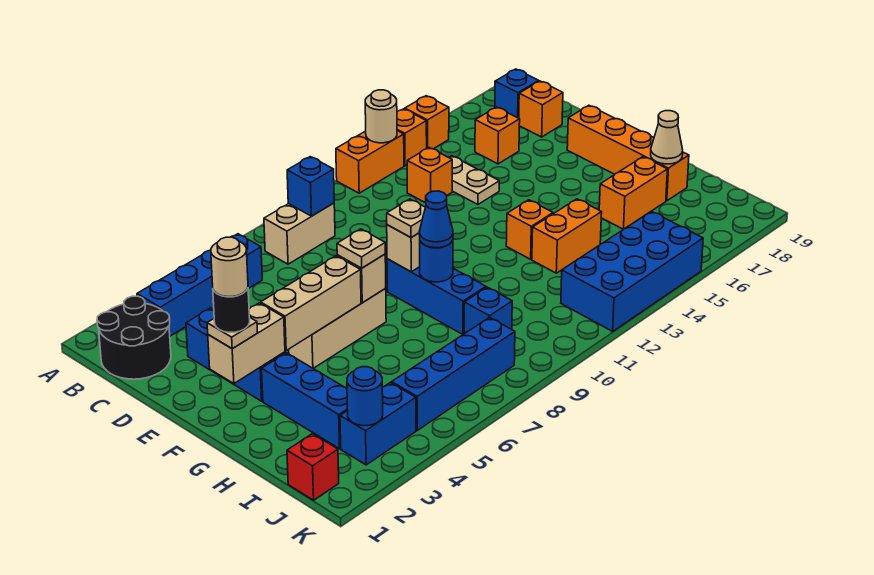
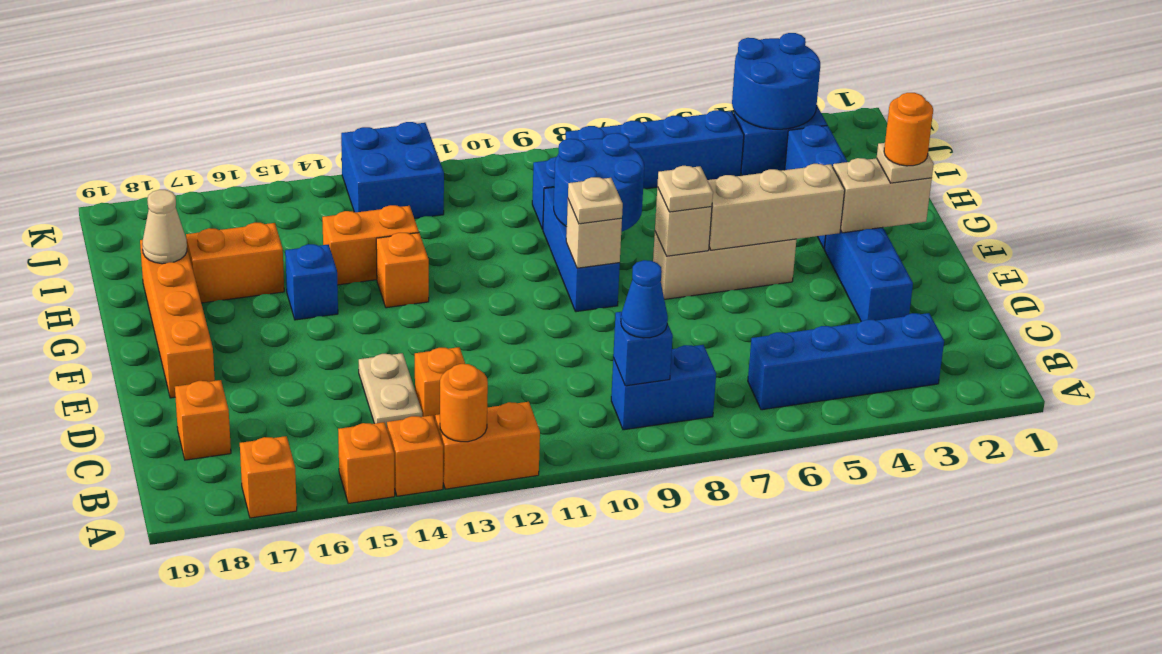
tan 1x1 round brick [365,90,397,143] -> orange 1x1 round brick [440,364,488,442]
black 2x2 round brick [97,296,171,379] -> none
tan 1x2 brick [264,203,335,264] -> blue 1x2 brick [611,345,716,430]
blue 1x1 brick [495,69,539,118] -> blue 1x1 brick moved to [285,244,338,320]
orange 1x1 brick [475,107,520,164] -> orange 1x1 brick moved to [240,436,297,518]
black 1x1 round brick [213,288,250,332] -> orange 1x1 round brick [884,93,933,166]
tan 1x1 round brick [211,237,248,297] -> none
blue 1x1 round brick [420,240,453,282] -> blue 2x2 round brick [554,133,644,232]
blue 1x1 cone [419,191,453,248] -> blue 1x1 cone moved to [621,260,668,338]
red 1x1 brick [287,434,339,500] -> none
blue 1x1 round brick [347,367,383,426] -> blue 2x2 round brick [732,33,820,129]
blue 2x4 brick [561,211,703,331] -> blue 2x2 brick [341,122,444,219]

